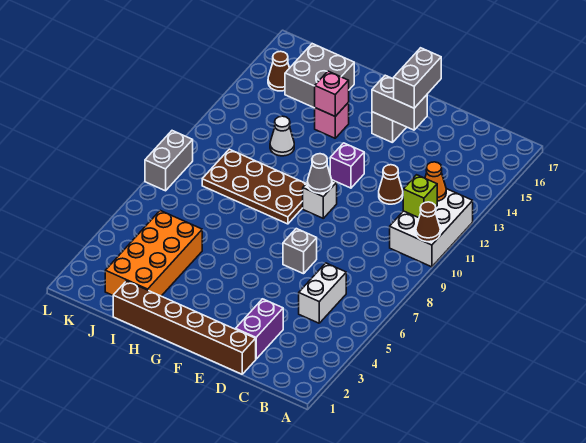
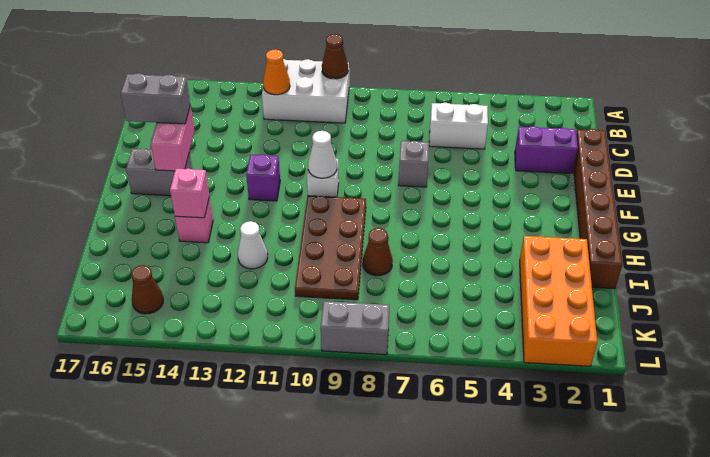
lime 1x1 brick [403,175,437,218] -> none
brown 1x1 cone [379,165,403,204] -> brown 1x1 cone moved to [363,228,393,276]
grey 1x2 brick [372,75,427,130] -> pink 1x2 brick [151,105,194,171]
grey 1x1 cone [307,154,332,193] -> white 1x1 cone [308,131,337,178]
orange 2x4 brick [105,211,202,296] -> orange 2x4 brick turned to [520,236,597,366]
grey 2x2 brick [285,44,354,108] -> none

